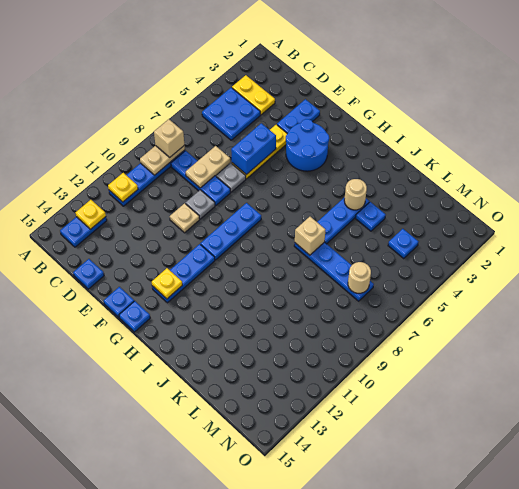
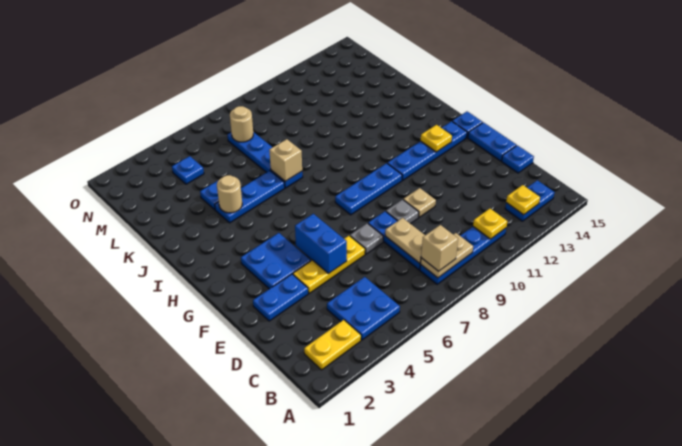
yellow 1x2 plate [232,75,275,115] -> yellow 1x2 plate turned to [304,320,361,370]
tan 1x2 plate [186,146,230,188] -> tan 1x2 plate turned to [385,218,425,263]
blue 1x2 brick [231,123,276,175] -> blue 1x2 brick turned to [295,214,347,273]
blue 2x2 round brick [286,119,329,171] -> blue 2x2 plate [241,233,311,289]
blue 1x1 plate [104,287,134,317] -> blue 1x2 plate [468,122,516,161]
blue 1x3 plate [152,244,215,303] -> blue 1x4 plate [387,121,467,180]

